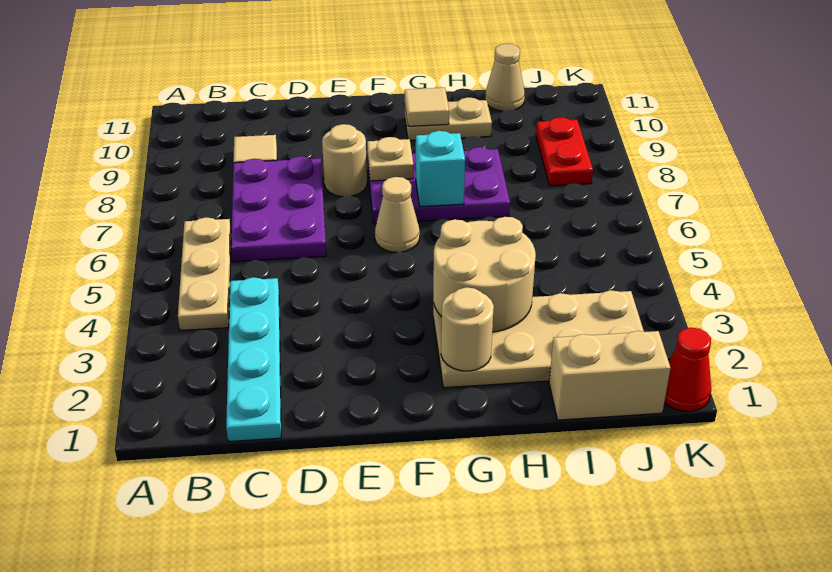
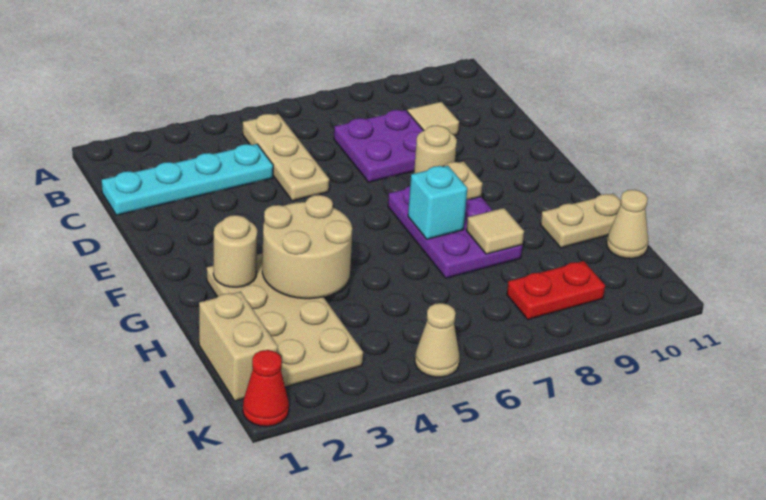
tan 1x3 plate [178,217,231,331] -> tan 1x3 plate turned to [243,114,329,201]
purple 2x3 plate [231,156,326,262] -> purple 2x2 plate [334,110,424,182]
tan 1x1 cone [375,177,420,252] -> tan 1x1 cone moved to [415,303,460,377]
tan 1x2 plate [405,97,492,141] -> tan 1x2 plate turned to [540,193,621,248]
tan 1x1 tile [405,88,449,126] -> tan 1x1 tile moved to [466,208,524,254]

